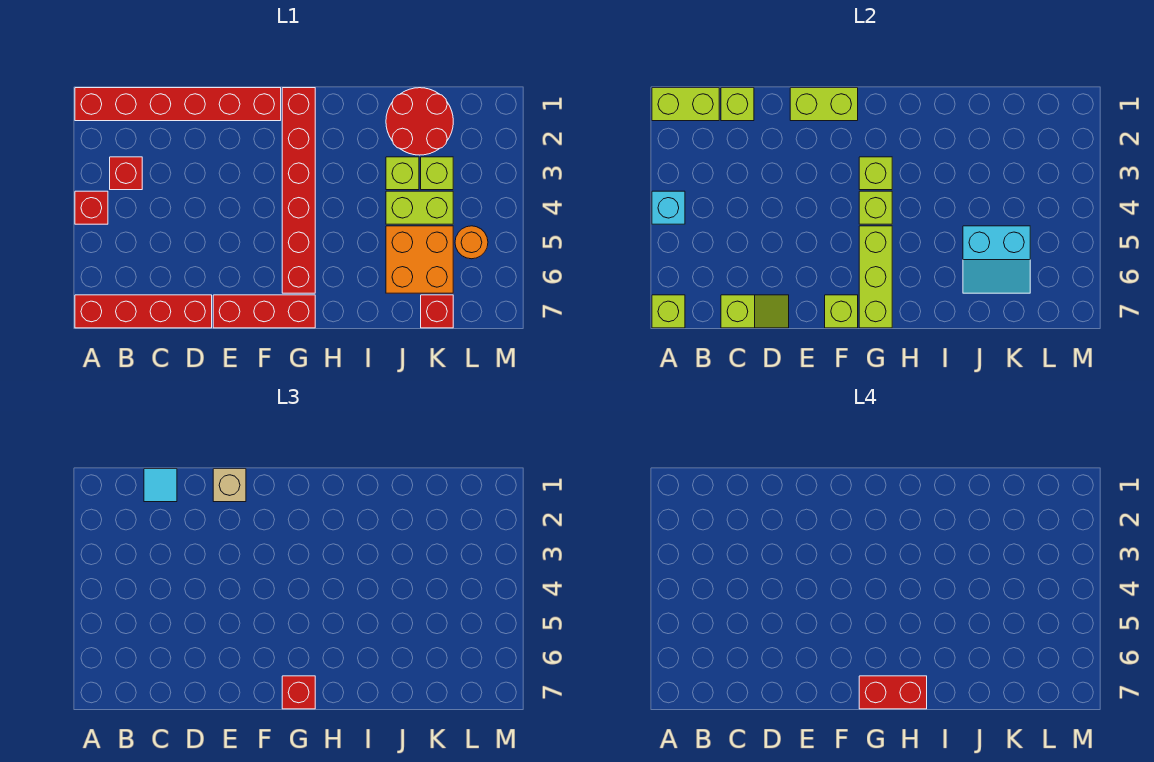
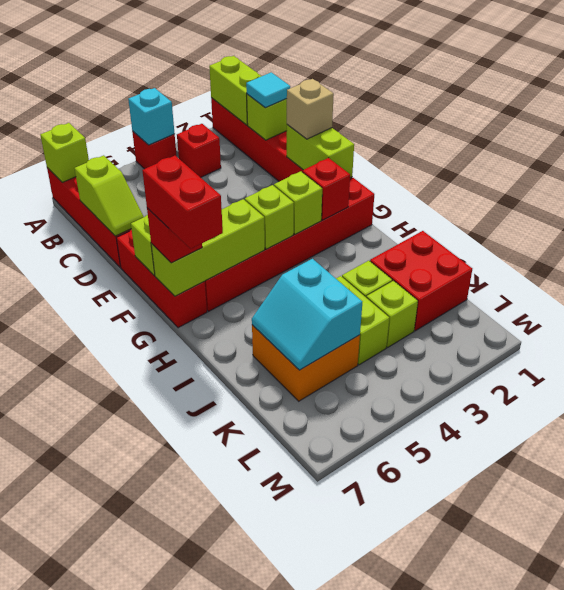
red 2x2 round brick [386,88,453,155] -> red 2x2 brick [370,231,472,331]
red 1x1 brick [421,295,453,328] -> red 1x1 brick moved to [302,158,350,220]
orange 1x1 round brick [455,226,488,259] -> none

